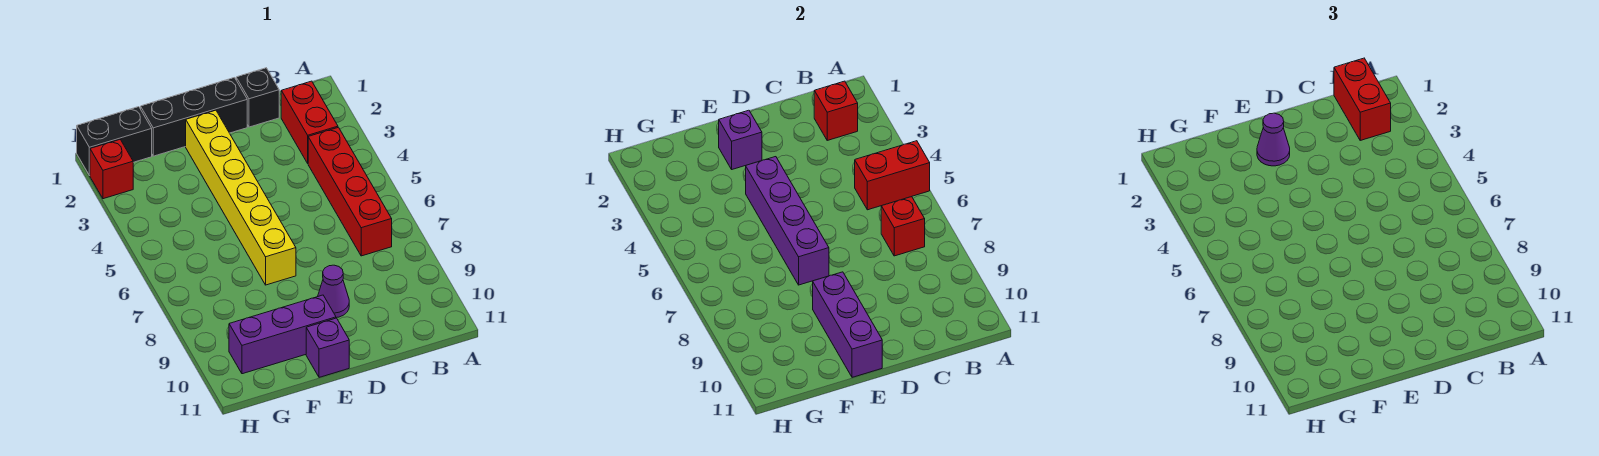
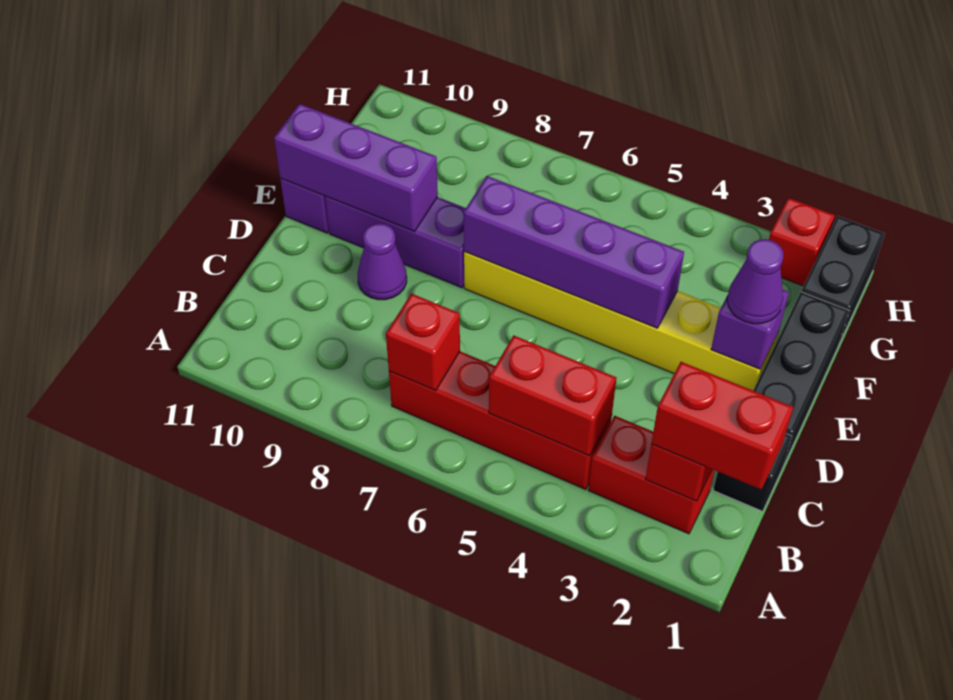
red 1x2 brick [855,141,930,210] -> red 1x2 brick turned to [489,335,617,456]
purple 1x3 brick [229,295,336,374] -> purple 1x3 brick turned to [325,196,466,288]

